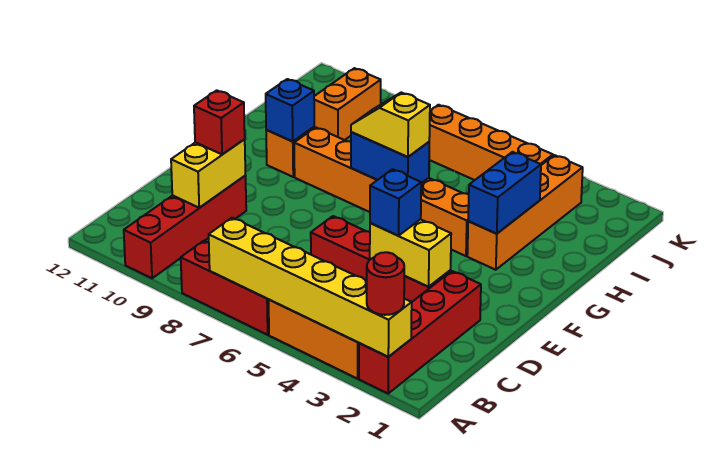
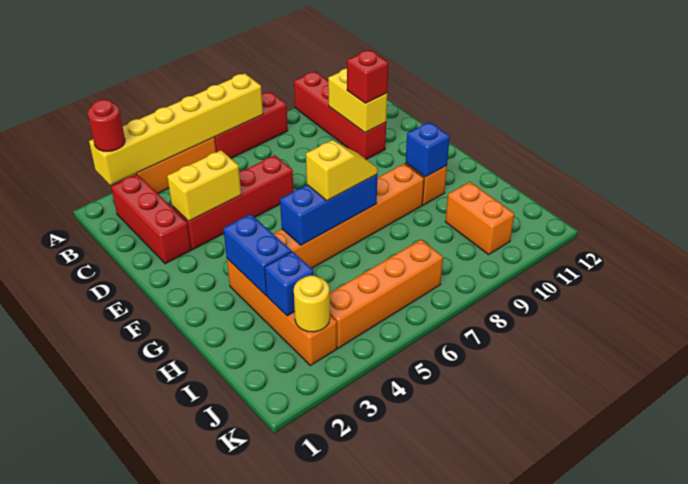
red 1x4 brick [359,271,481,393] -> red 1x3 brick [111,174,191,264]
blue 1x1 brick [370,169,421,236] -> blue 1x1 brick moved to [265,251,314,316]
blue 1x2 brick [351,132,429,183] -> blue 1x3 brick [280,175,377,245]
none -> yellow 1x1 round brick [294,276,330,332]

